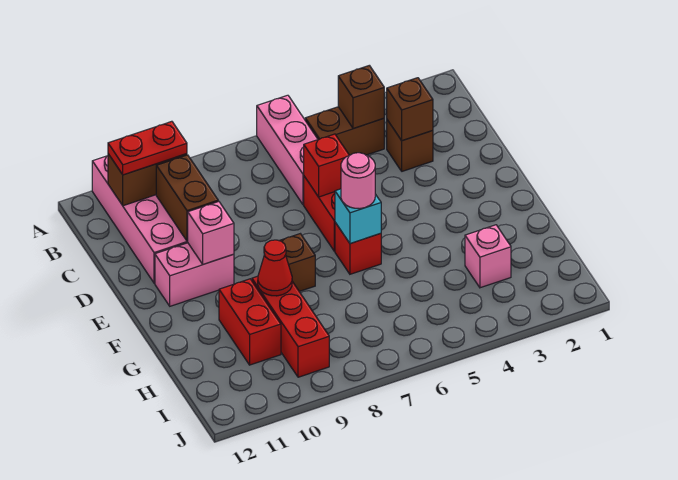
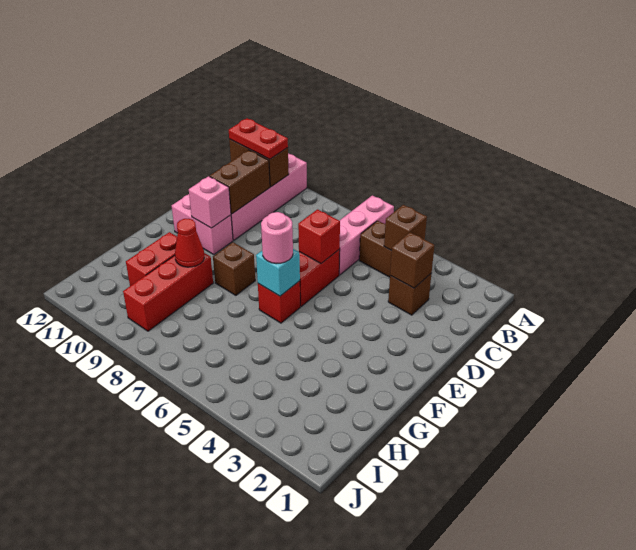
pink 1x1 brick [465,225,511,288] -> none

